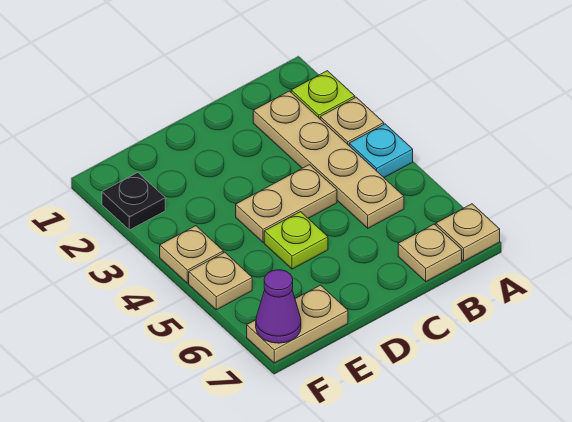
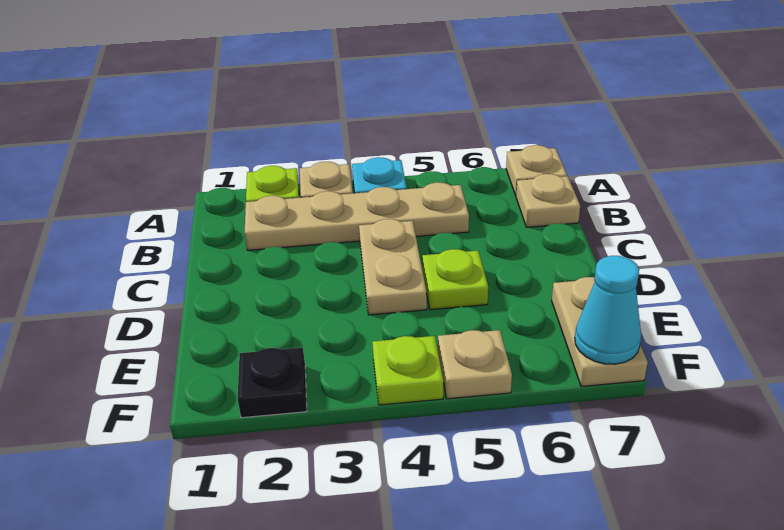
tan 1x1 plate [160,226,223,283] -> lime 1x1 plate [372,336,443,405]
purple 1x1 cone [256,270,301,343] -> cyan 1x1 cone [575,256,641,364]

